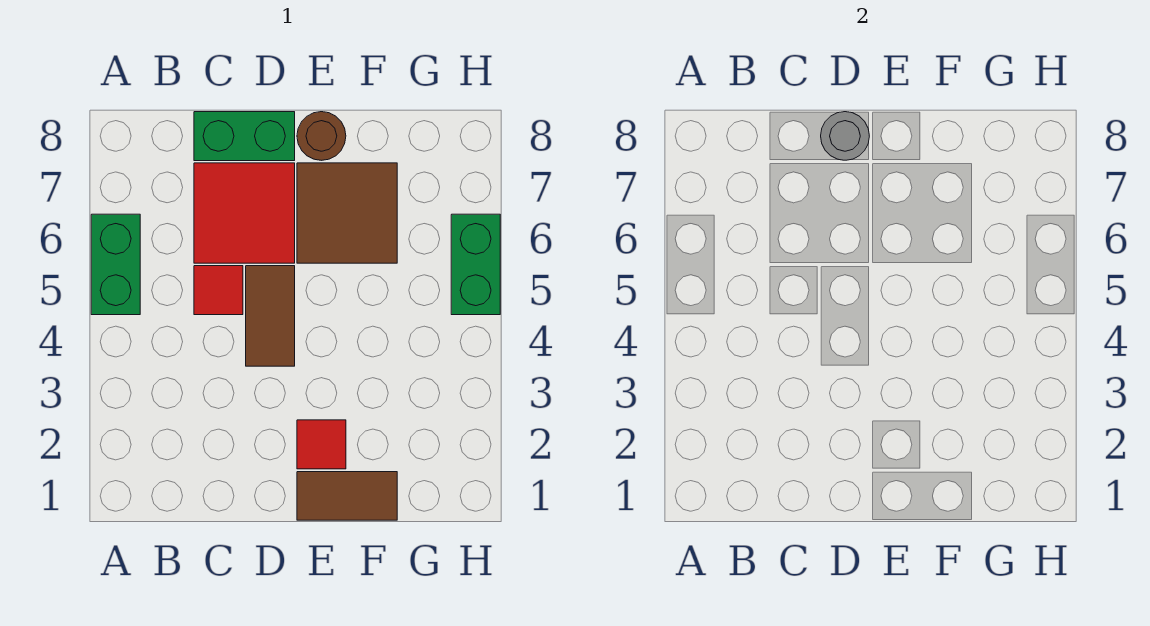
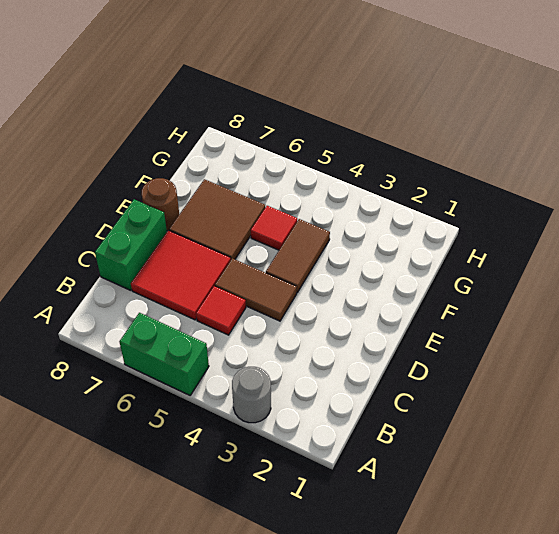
grey 1x1 round brick [821,112,869,160] -> grey 1x1 round brick moved to [232,367,271,423]
brown 1x2 tile [297,472,397,520] -> brown 1x2 tile moved to [266,219,330,293]
red 1x1 tile [297,420,346,469] -> red 1x1 tile moved to [251,206,297,250]
green 1x2 brick [451,214,500,315] -> none

